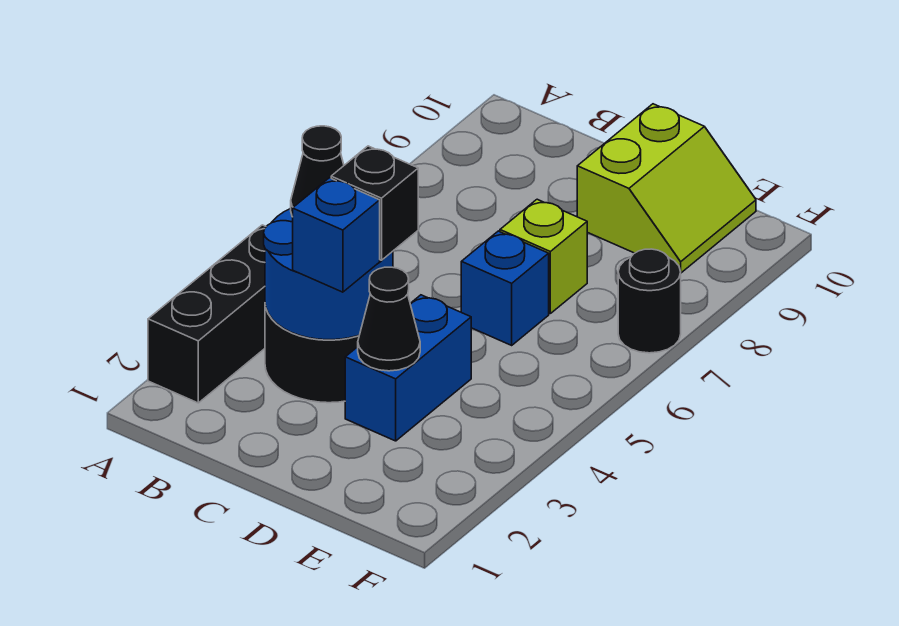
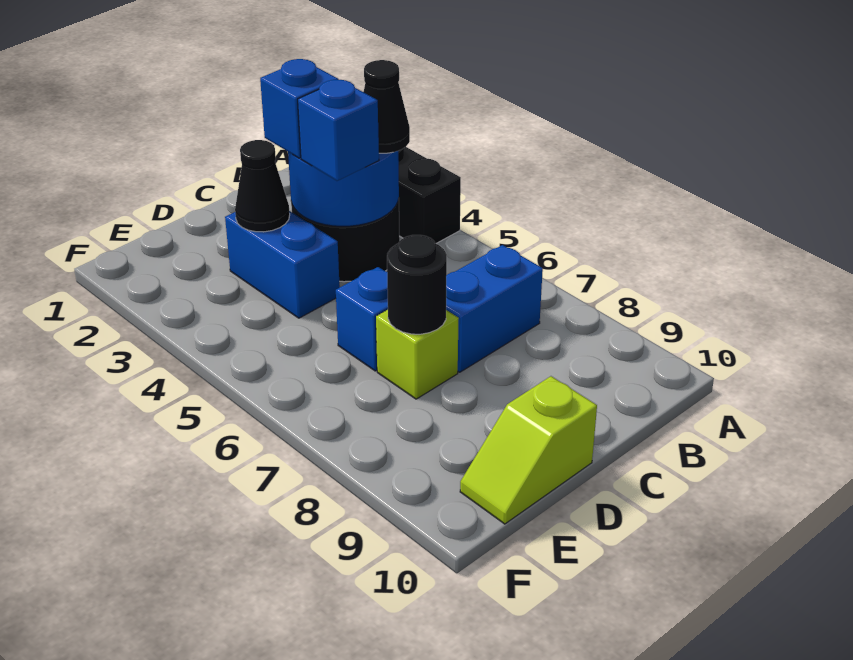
none -> blue 1x2 brick [446,245,543,372]
black 1x1 brick [331,146,418,260] -> blue 1x1 brick [298,80,379,181]
lime 2x2 slope [577,104,756,273] -> lime 1x2 slope [460,376,597,524]
black 1x1 round brick [618,249,681,353] -> black 1x1 round brick moved to [387,235,447,334]

